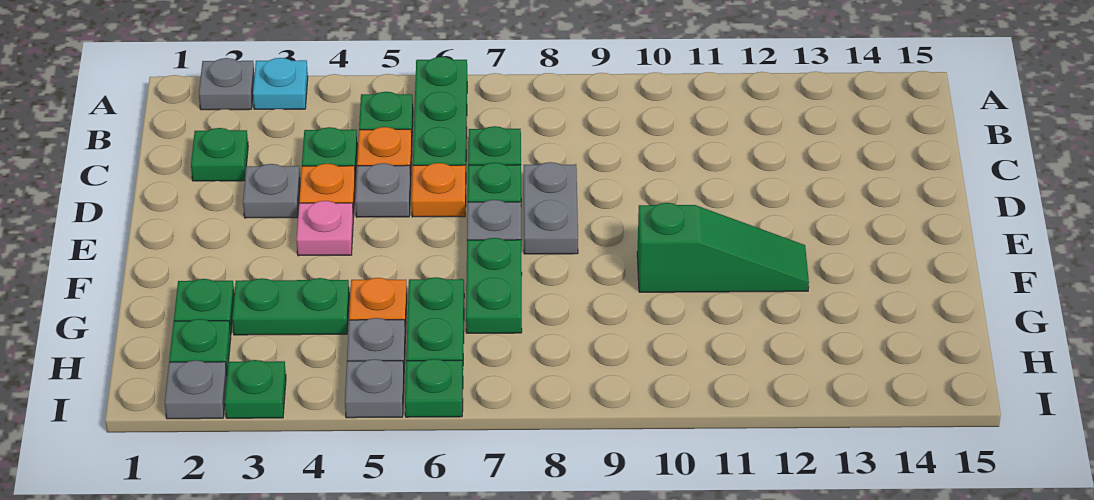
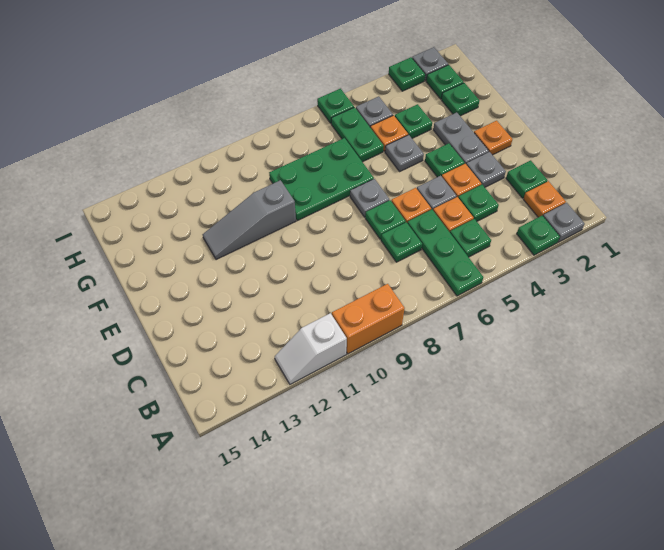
cyan 1x1 plate [253,58,308,109] -> green 1x1 plate [517,215,560,255]
none -> orange 1x2 brick [332,284,405,354]
none -> white 1x2 slope [275,313,347,384]
none -> orange 1x1 plate [523,181,566,217]
grey 1x2 plate [524,162,578,254] -> grey 1x2 plate moved to [433,112,489,164]
none -> orange 1x1 plate [474,121,512,155]
pink 1x1 plate [296,201,353,256] -> green 1x1 plate [425,143,464,177]
green 1x2 plate [466,238,522,333] -> green 2x3 plate [269,138,374,221]
green 1x3 slope [637,203,809,292] -> grey 1x3 slope [202,180,296,260]
green 1x2 plate [232,278,349,335] -> green 1x1 plate [395,104,432,138]
grey 1x1 plate [345,359,404,418] -> grey 1x1 plate moved to [385,135,424,171]

